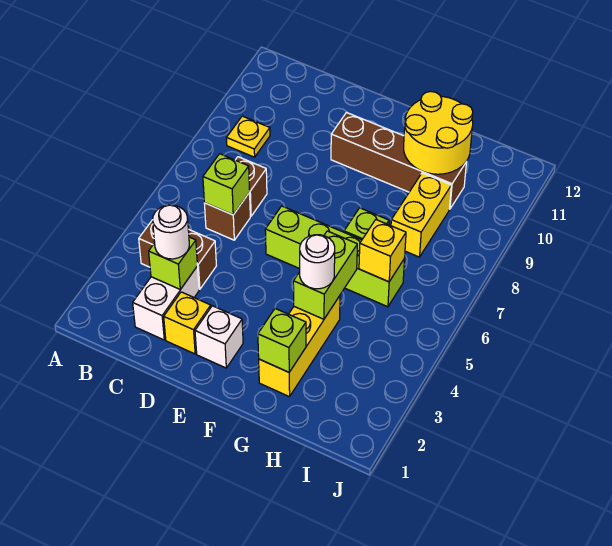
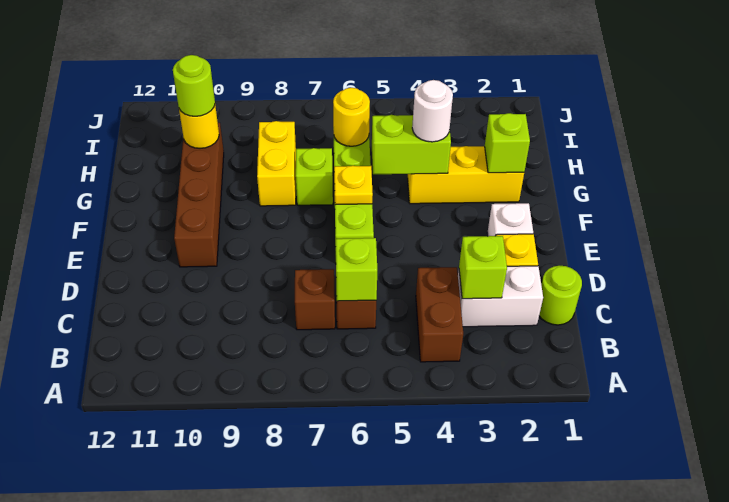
yellow 1x1 plate [227,116,270,157] -> yellow 1x1 plate moved to [334,166,373,205]
none -> lime 1x1 round brick [539,266,582,325]
white 1x1 round brick [153,205,189,259] -> none
yellow 2x2 round brick [404,91,473,174] -> yellow 1x1 round brick [179,105,219,148]
yellow 1x1 brick [359,220,406,282] -> yellow 1x1 round brick [333,88,370,146]
yellow 1x2 brick [391,173,451,257] -> yellow 1x2 brick turned to [257,121,296,206]
none -> lime 1x1 round brick [173,55,215,116]

